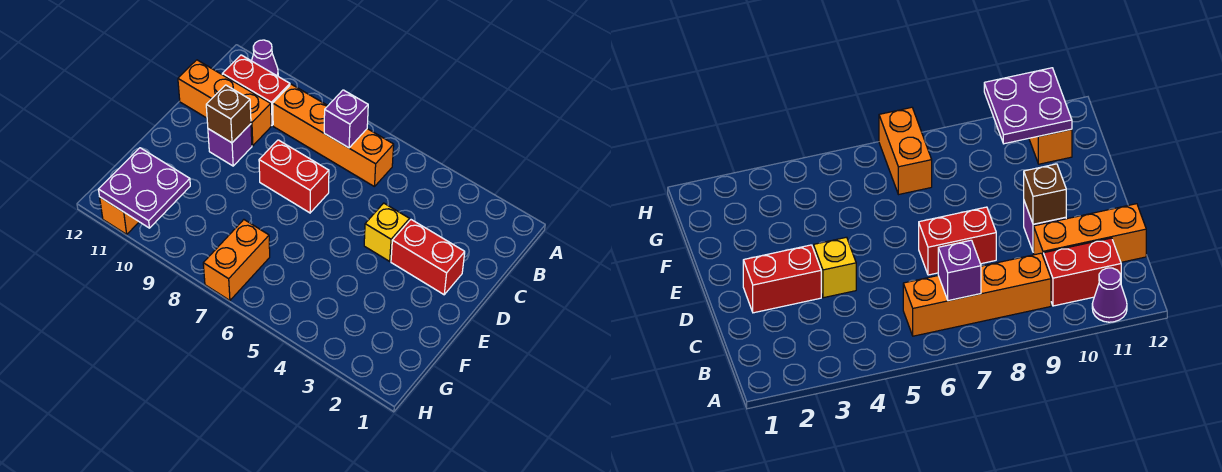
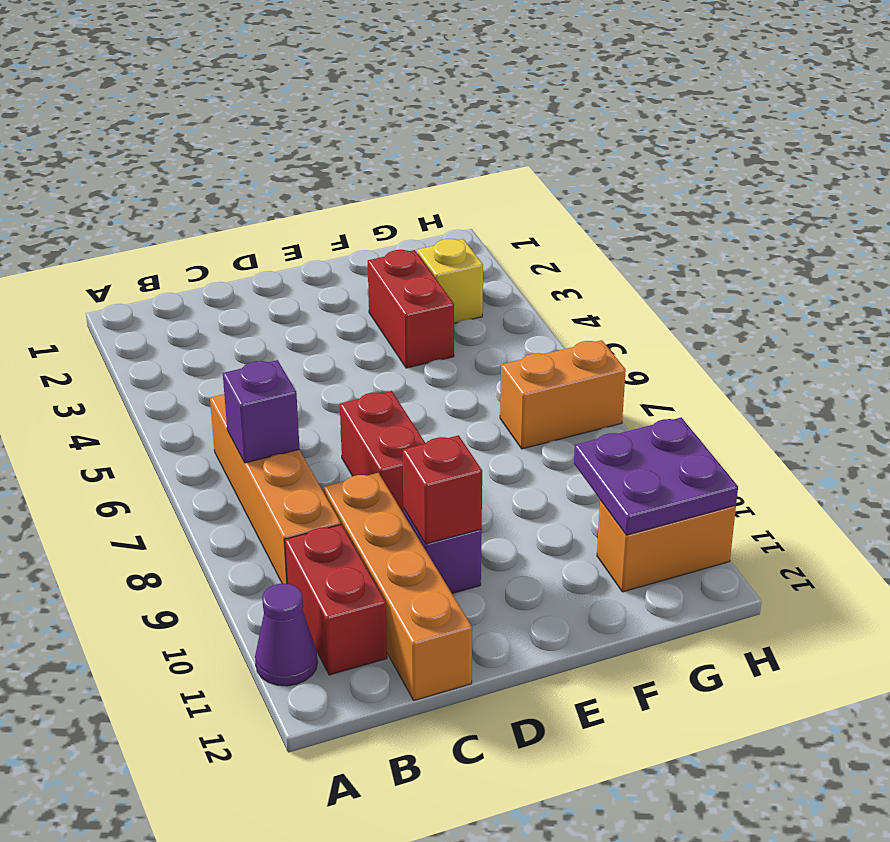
orange 1x3 brick [178,60,271,146] -> orange 1x4 brick [324,473,472,700]
red 1x2 brick [391,220,465,295] -> red 1x2 brick moved to [368,250,454,368]
yellow 1x1 brick [364,203,409,261] -> yellow 1x1 brick moved to [417,239,483,323]
brown 1x1 brick [206,85,251,143] -> red 1x1 brick [403,435,482,544]

